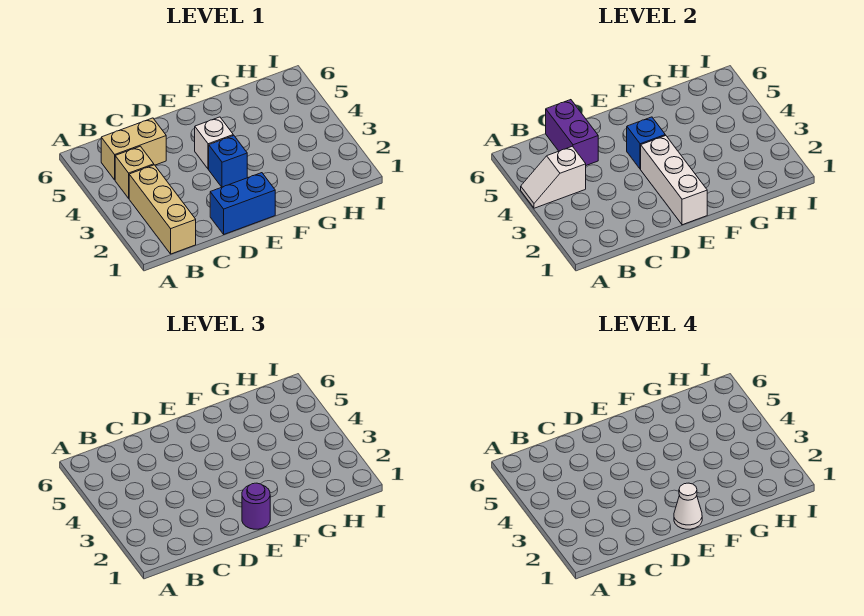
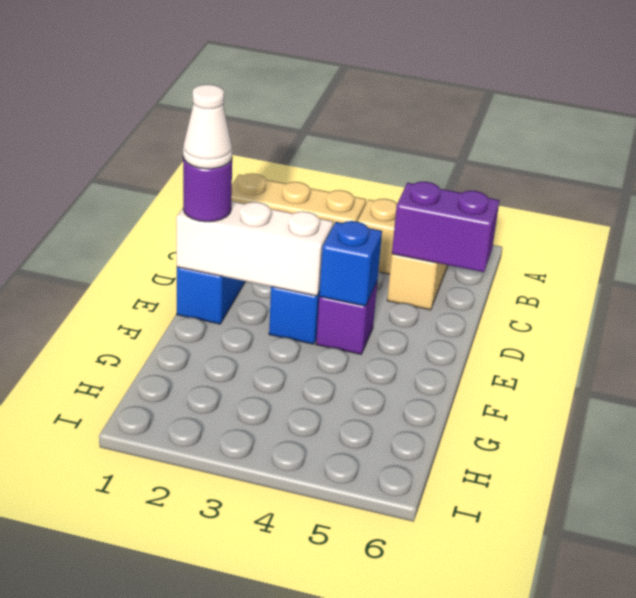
white 1x2 slope [521,146,586,208] -> none
white 1x1 brick [195,117,233,169] -> purple 1x1 brick [316,283,377,354]

